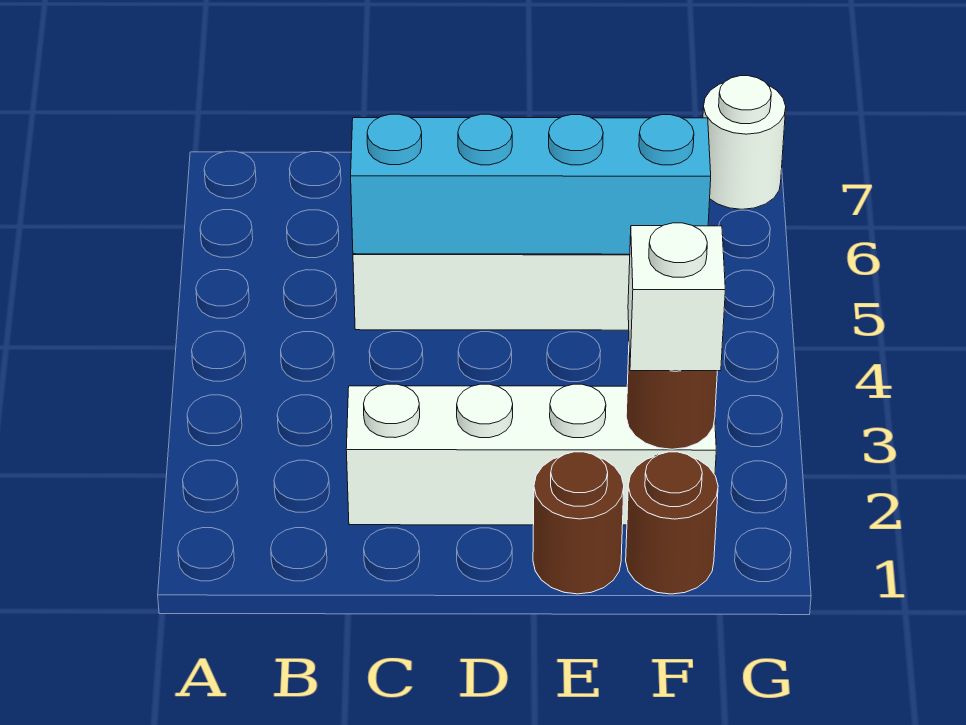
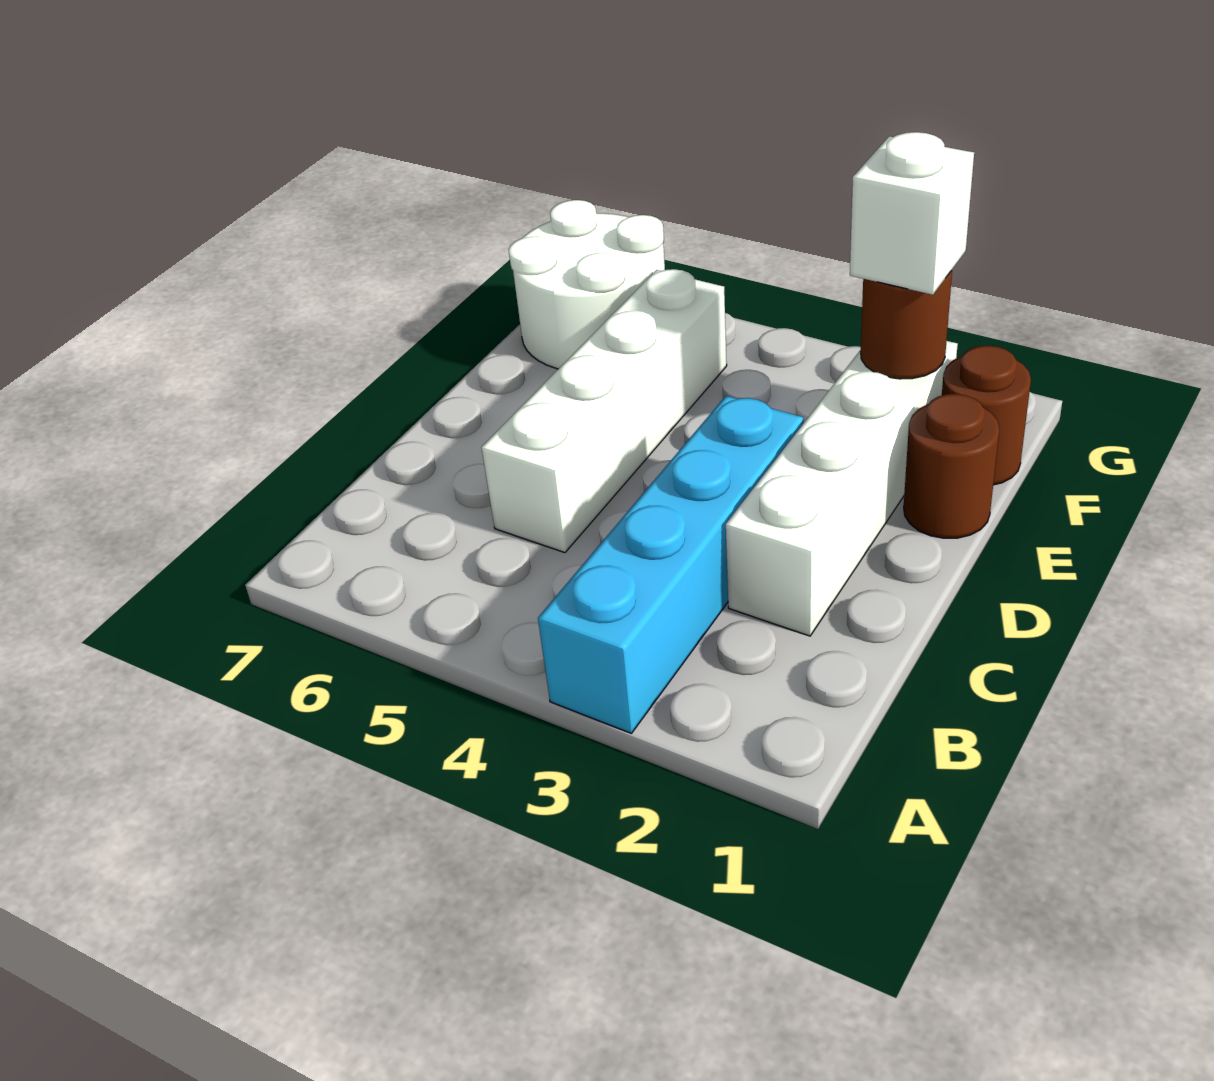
cyan 1x4 brick [351,114,711,254] -> cyan 1x4 brick moved to [538,396,803,733]
white 1x1 round brick [703,76,786,209] -> white 2x2 round brick [509,200,665,369]

